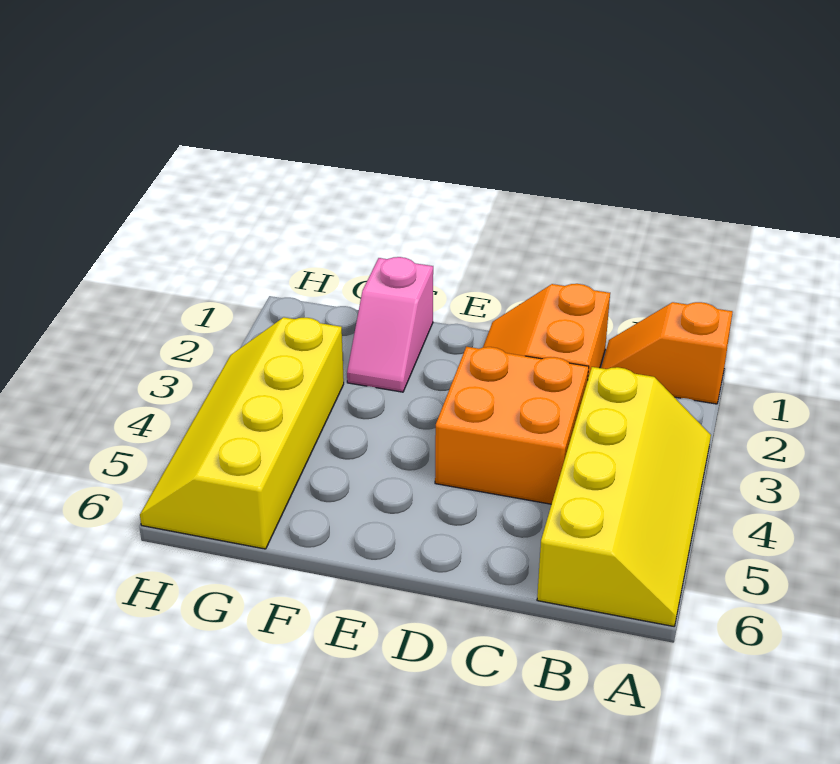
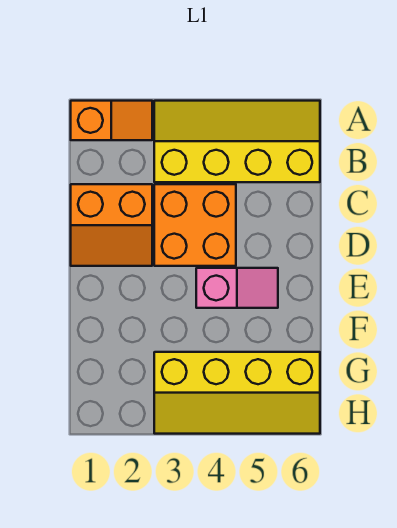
orange 1x2 slope [601,302,732,404] -> orange 1x2 slope turned to [71,101,152,140]
pink 1x2 slope [347,257,433,392] -> pink 1x2 slope moved to [196,268,278,308]

